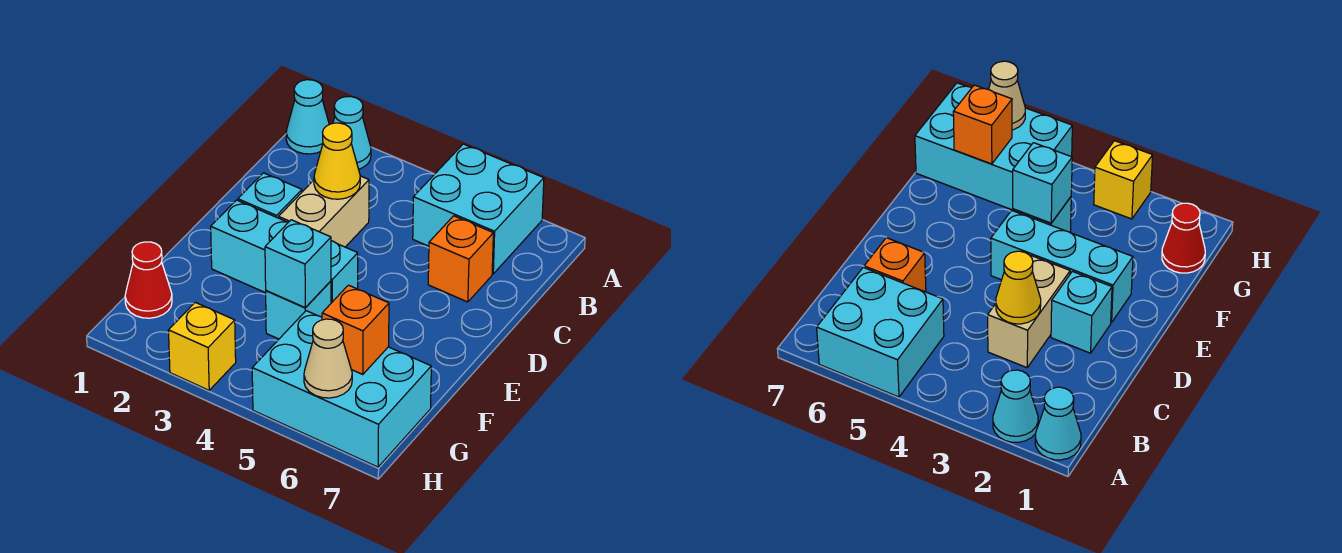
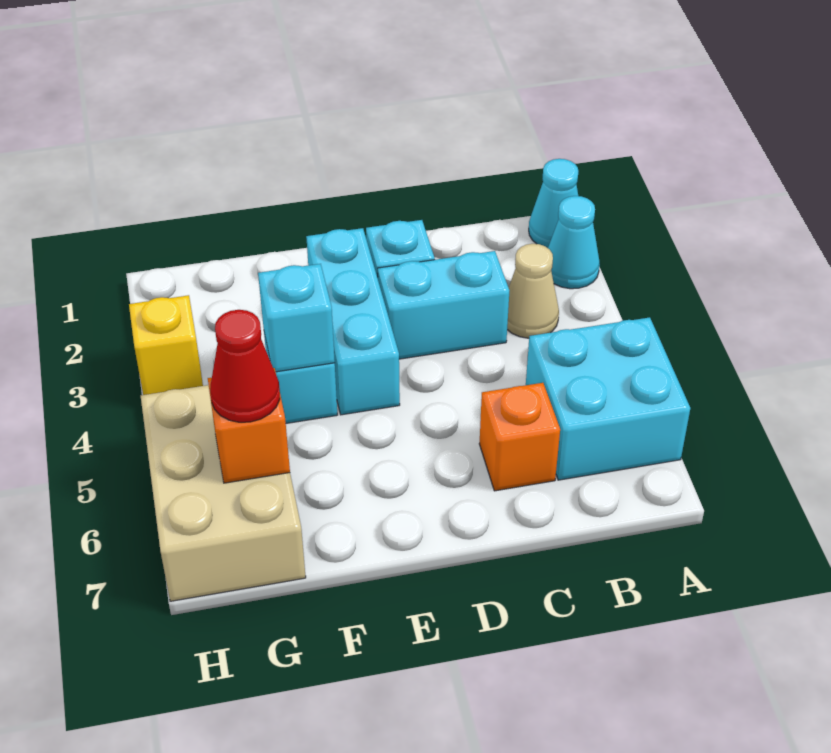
tan 1x2 brick [279,176,369,247] -> cyan 1x2 brick [378,251,509,359]
yellow 1x1 cone [314,123,360,199] -> none
red 1x1 cone [125,242,172,318] -> red 1x1 cone moved to [210,310,280,422]
cyan 2x3 brick [252,311,431,467] -> tan 2x3 brick [141,385,306,601]
tan 1x1 cone [304,319,352,398] -> tan 1x1 cone moved to [507,244,559,338]

